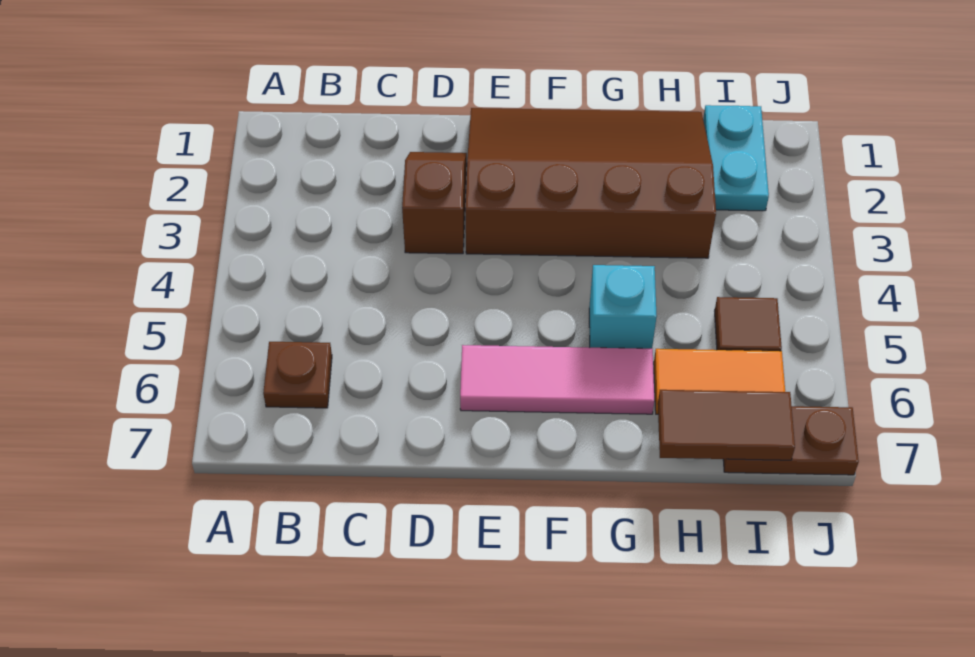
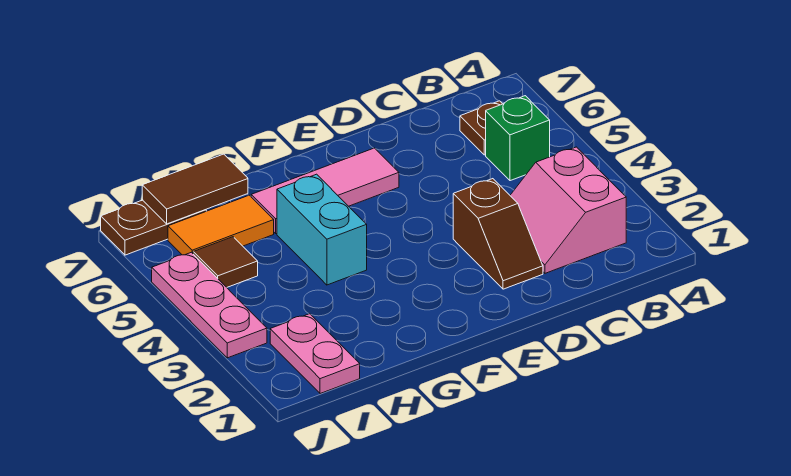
none -> pink 2x2 slope [510,147,626,273]
none -> green 1x1 brick [486,96,550,181]
brown 3x4 slope [465,108,716,258] -> none
cyan 1x1 brick [589,265,657,349] -> cyan 1x2 brick [277,174,367,285]
cyan 1x2 plate [703,105,769,211] -> pink 1x2 plate [270,314,360,394]
none -> pink 1x3 plate [152,252,267,358]

